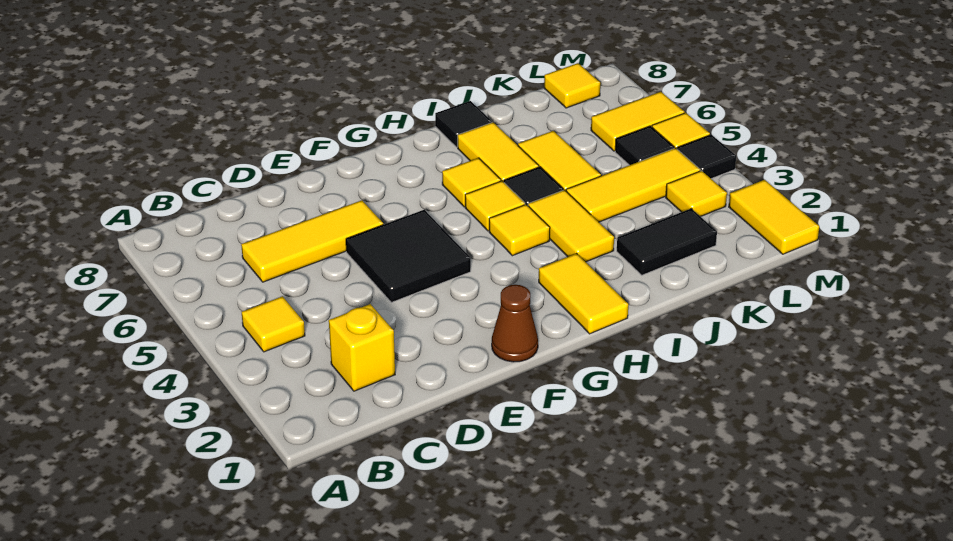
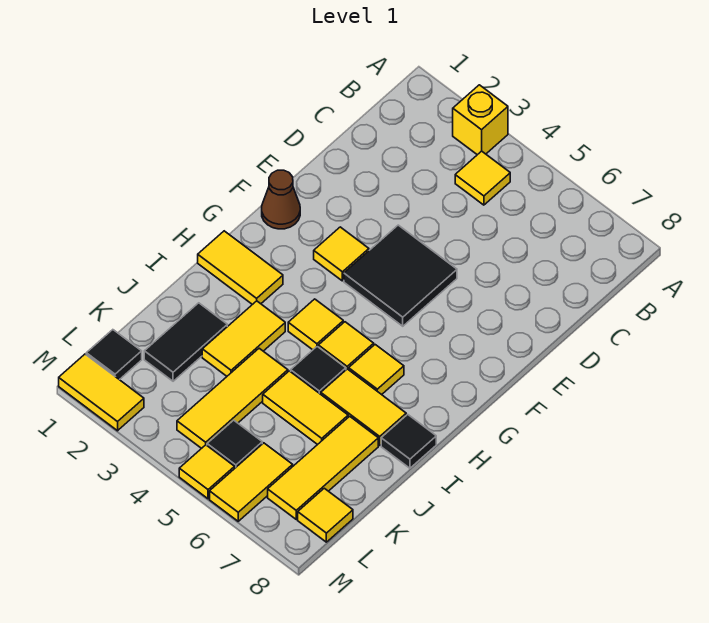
yellow 1x1 brick [329,304,395,391] -> yellow 1x1 brick moved to [453,85,508,155]
yellow 1x3 tile [241,200,383,282] -> yellow 1x3 tile moved to [268,416,378,519]
yellow 1x2 tile [528,190,614,262] -> yellow 1x2 tile turned to [202,301,285,376]
yellow 1x1 tile [666,171,727,217] -> yellow 1x1 tile moved to [314,227,369,281]
black 1x1 tile [677,135,736,179] -> black 1x1 tile moved to [86,330,142,380]

